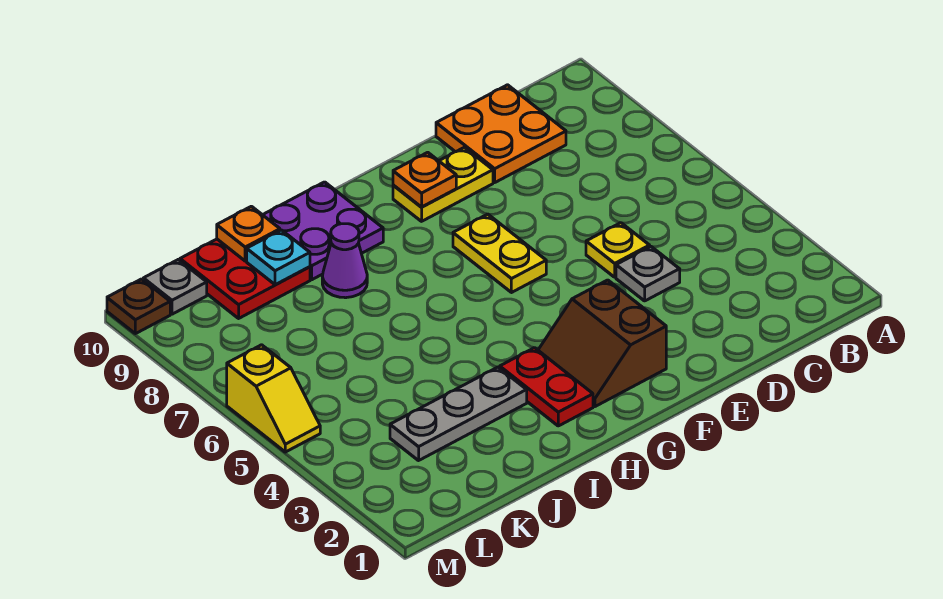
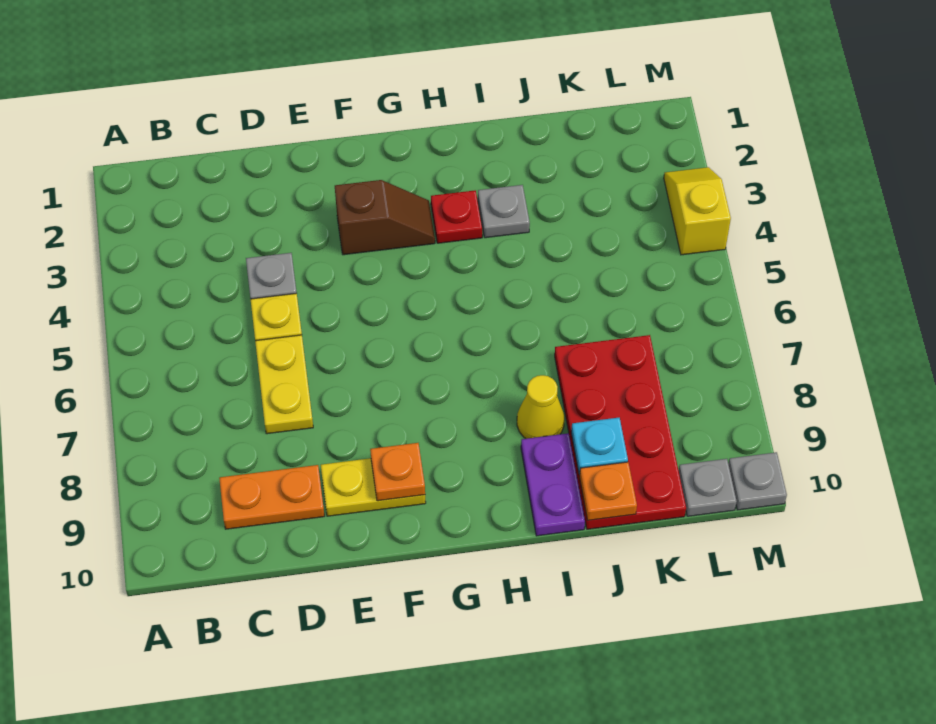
orange 2x2 plate [436,85,566,182] -> orange 1x2 plate [219,465,324,529]
brown 2x2 slope [538,280,666,407] -> brown 1x2 slope [335,180,435,255]
yellow 1x2 plate [453,214,546,293] -> yellow 1x2 plate moved to [255,335,313,434]
red 1x2 plate [500,348,593,426] -> red 1x1 plate [431,190,482,243]
purple 2x2 plate [263,182,383,280] -> purple 1x2 plate [521,433,585,536]
grey 1x3 plate [390,367,527,461] -> grey 1x1 plate [478,185,530,238]
purple 1x1 cone [322,224,367,298] -> yellow 1x1 cone [517,375,564,439]
red 2x2 plate [180,239,310,318] -> red 2x4 plate [555,335,686,529]
yellow 1x2 slope [227,345,320,452] -> yellow 1x2 slope moved to [664,167,731,255]
brown 1x1 plate [107,279,170,334] -> grey 1x1 plate [728,452,787,510]

